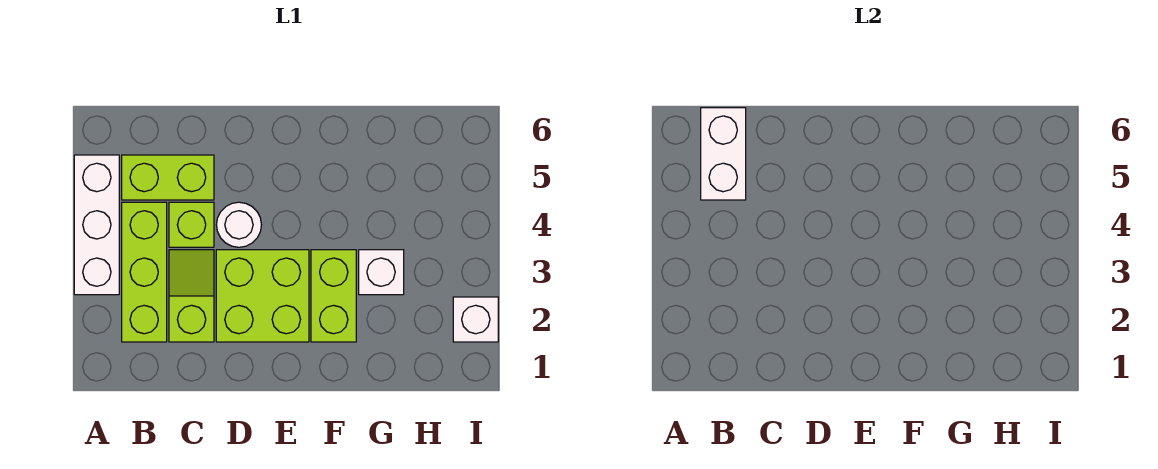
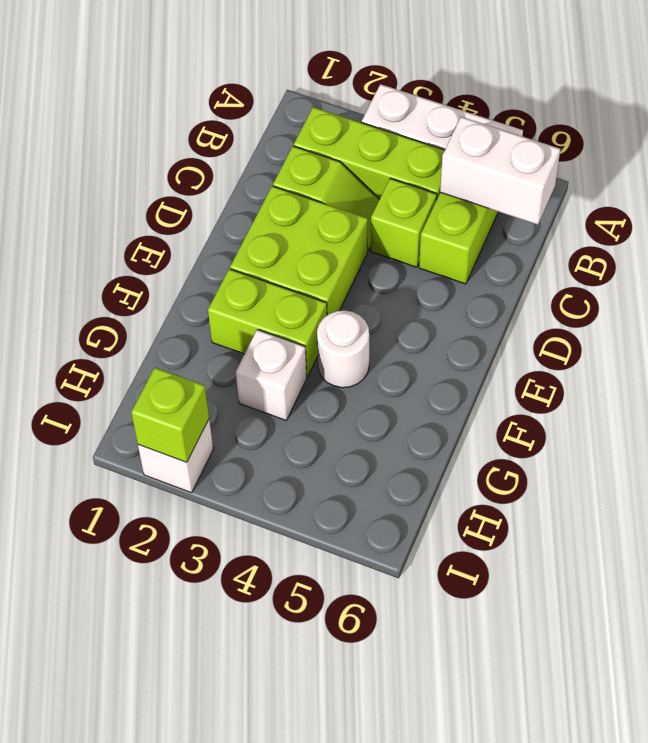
white 1x1 round brick [216,202,261,247] -> white 1x1 round brick moved to [317,310,369,388]
none -> lime 1x1 brick [131,367,209,462]

